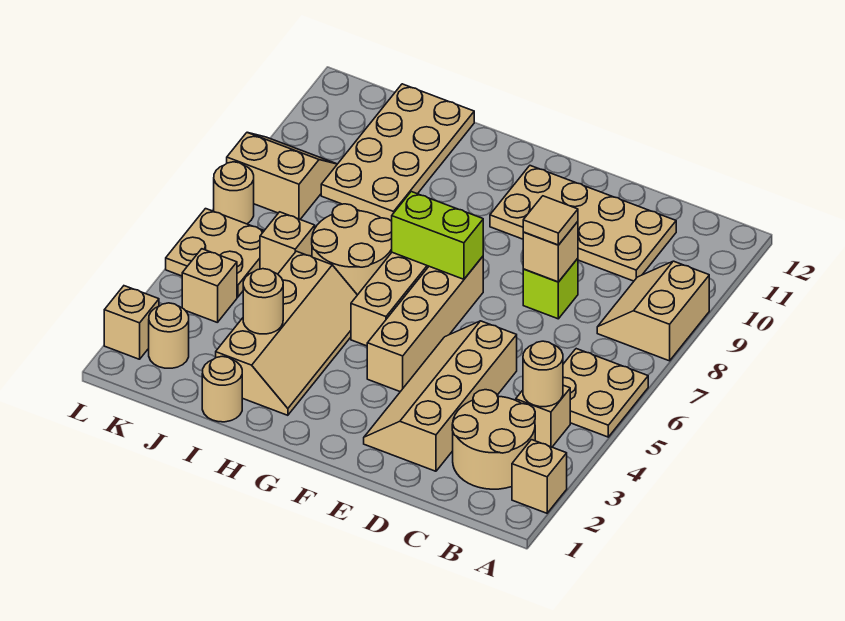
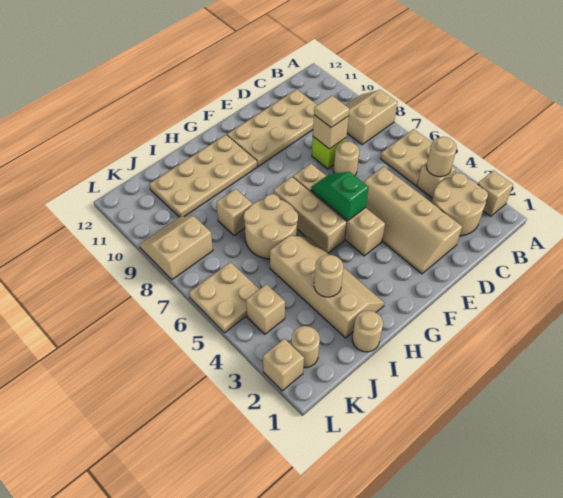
tan 2x2 slope [597,261,709,361] -> tan 2x2 slope turned to [346,90,398,145]
none -> green 1x2 slope [311,172,369,221]
lime 1x2 brick [392,192,483,279] -> none
tan 2x4 plate [321,84,474,221] -> tan 2x4 plate turned to [149,135,257,217]
tan 1x1 brick [260,212,315,274] -> tan 1x1 brick moved to [216,189,252,235]
tan 1x1 round brick [214,162,254,224] -> tan 1x1 round brick moved to [334,141,359,176]

